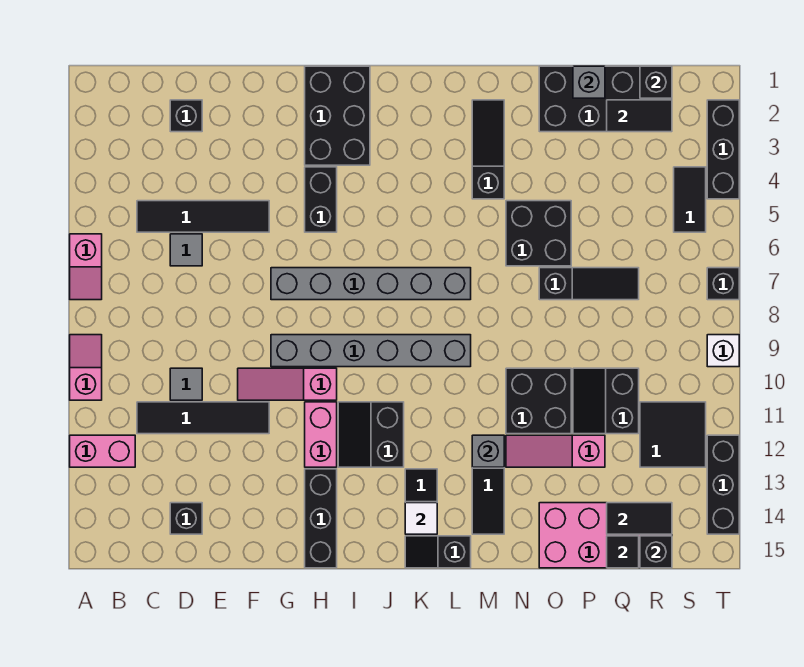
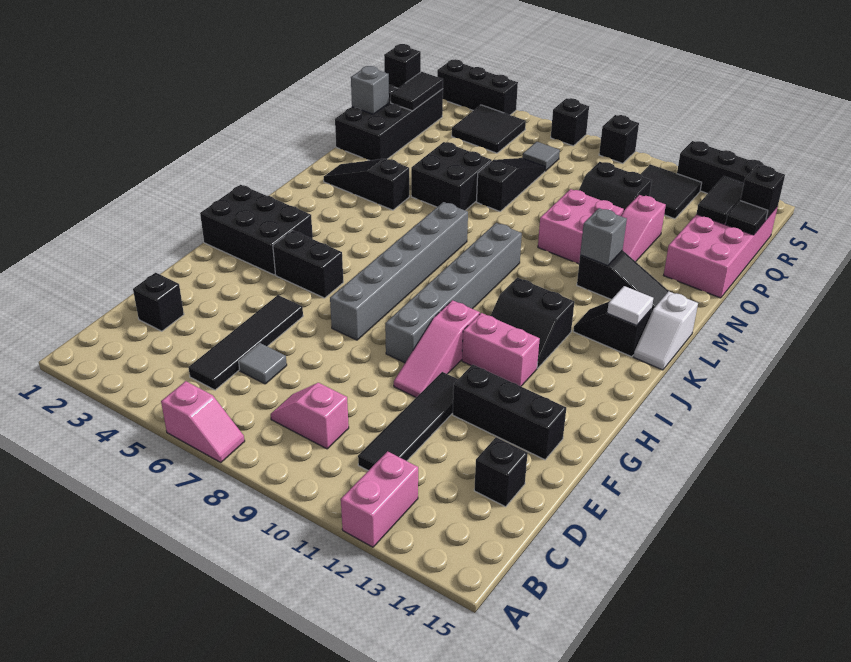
pink 1x2 slope [70,335,102,400] -> pink 1x2 slope moved to [271,383,349,449]
grey 1x1 tile [170,368,202,400] -> grey 1x1 tile moved to [523,142,560,171]
black 1x3 brick [305,469,337,568] -> black 1x3 brick moved to [453,365,566,460]
black 1x2 slope [405,536,471,568] -> white 1x2 slope [634,291,698,370]
black 2x2 brick [506,368,571,434] -> pink 2x2 brick [538,189,624,264]
black 1x2 tile [674,167,706,232] -> black 2x2 tile [452,105,526,153]
white 1x1 brick [707,335,739,367] -> black 1x1 brick [599,115,639,163]

